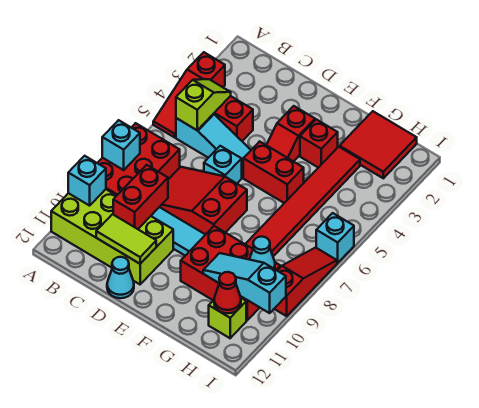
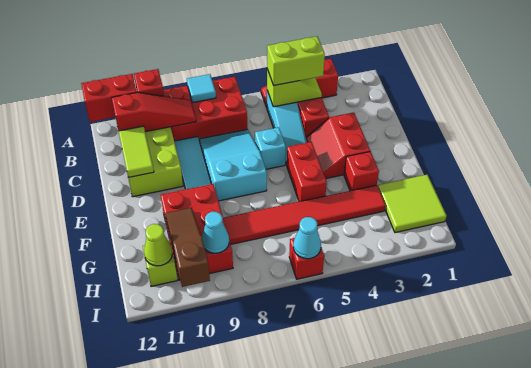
cyan 1x1 brick [102,120,140,170] -> cyan 1x1 tile [187,74,216,103]
cyan 1x1 brick [68,156,106,206] -> red 1x1 brick [134,69,164,96]
none -> lime 1x2 brick [267,36,325,85]
red 2x3 slope [160,167,247,235] -> cyan 2x3 slope [199,129,267,201]
red 1x2 brick [113,165,168,229] -> red 1x2 brick moved to [81,74,137,122]
cyan 1x1 cone [107,257,134,298] -> cyan 1x1 cone moved to [293,217,321,259]
red 1x2 slope [267,106,315,162] -> red 2x2 slope [306,113,370,179]
red 2x2 tile [340,111,417,178] -> lime 2x2 tile [378,175,446,233]
cyan 1x3 slope [203,253,286,313] -> brown 1x3 slope [165,208,210,287]
red 1x1 cone [214,272,241,313] -> lime 1x1 cone [144,224,172,266]
cyan 1x1 brick [316,213,354,263] -> red 1x1 brick [289,238,324,279]
red 1x3 slope [274,248,337,316] -> red 1x3 slope moved to [112,92,196,132]

